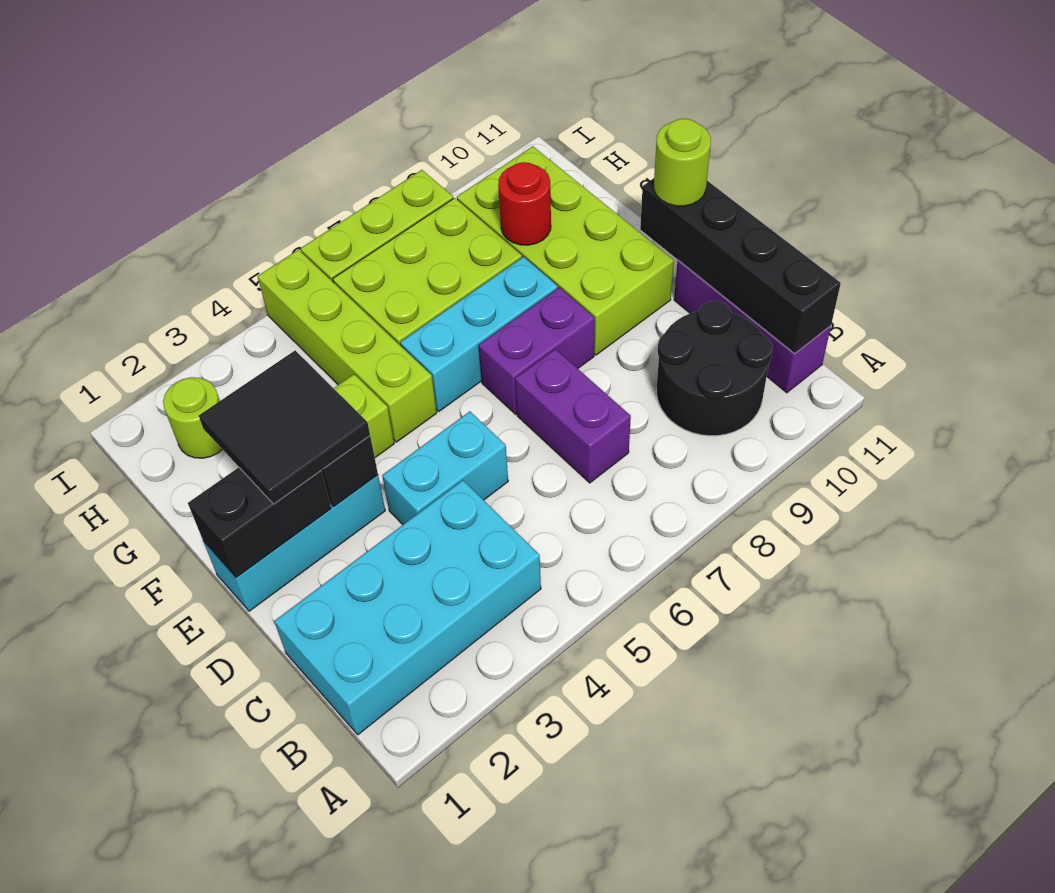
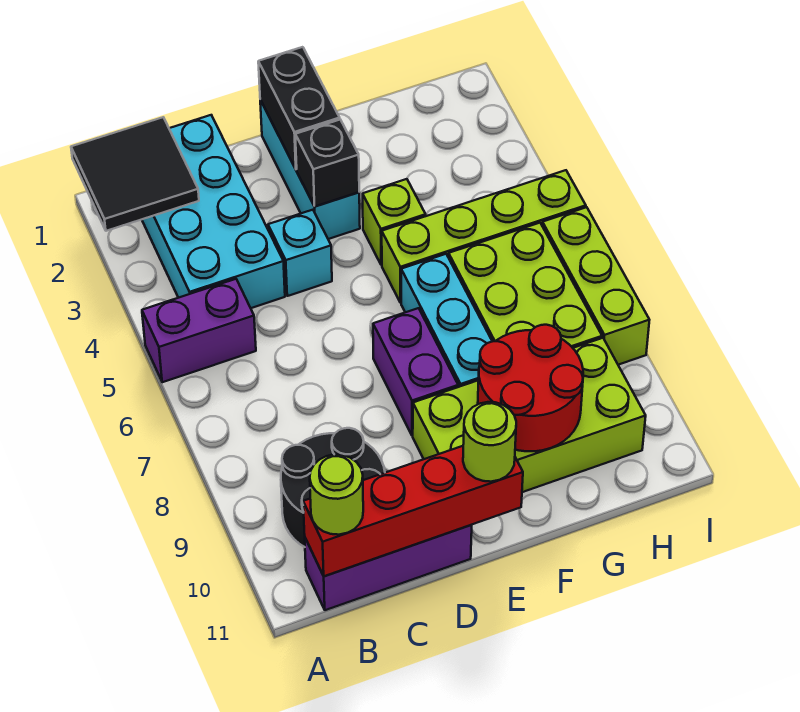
black 1x4 brick [640,178,841,354] -> red 1x4 brick [303,446,523,576]
purple 1x2 brick [515,349,631,483] -> purple 1x2 brick moved to [142,279,256,382]
cyan 1x2 brick [382,411,508,525] -> cyan 1x1 brick [268,210,332,296]
black 2x2 tile [199,351,370,504] -> black 2x2 tile moved to [71,117,199,231]
red 1x1 round brick [498,162,551,245] -> red 2x2 round brick [478,325,583,451]
lime 1x1 round brick [163,377,222,458] -> lime 1x1 round brick moved to [310,455,363,535]

